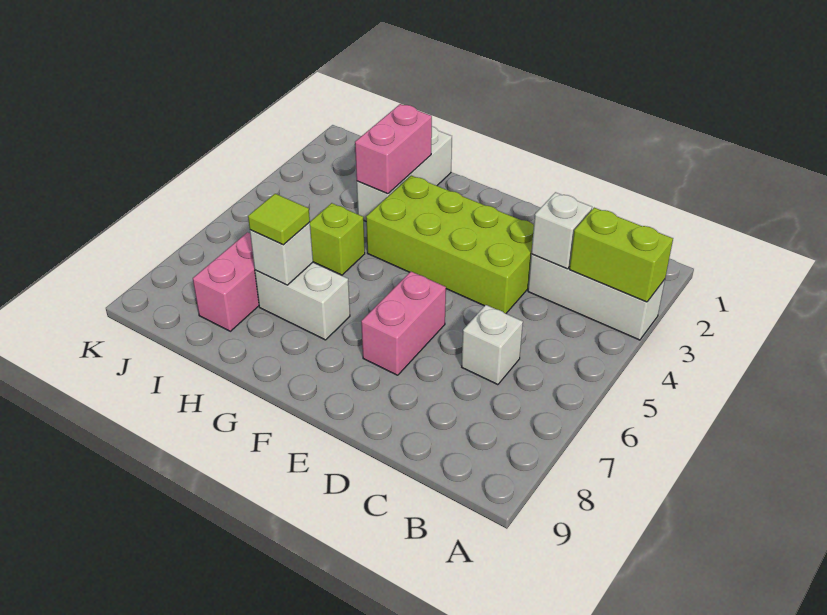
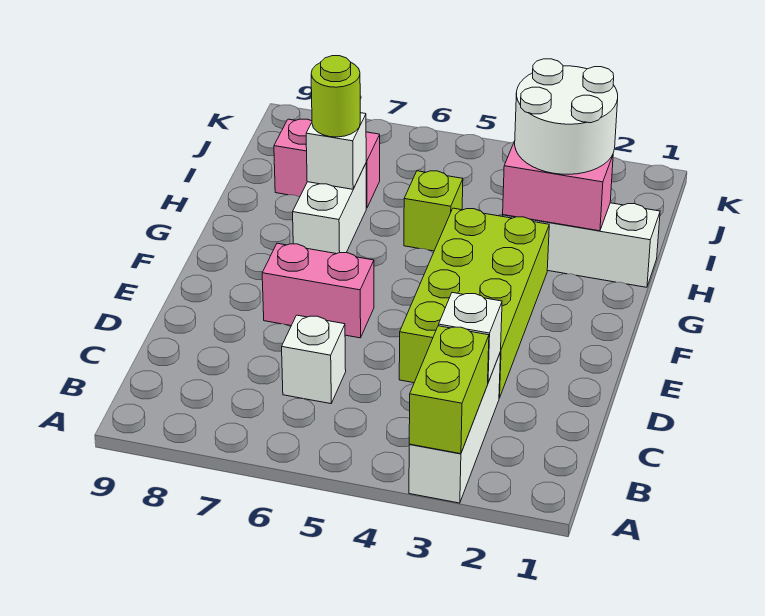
none -> white 2x2 round brick [515,59,618,174]
lime 1x1 tile [248,194,310,245] -> lime 1x1 round brick [311,56,360,137]

